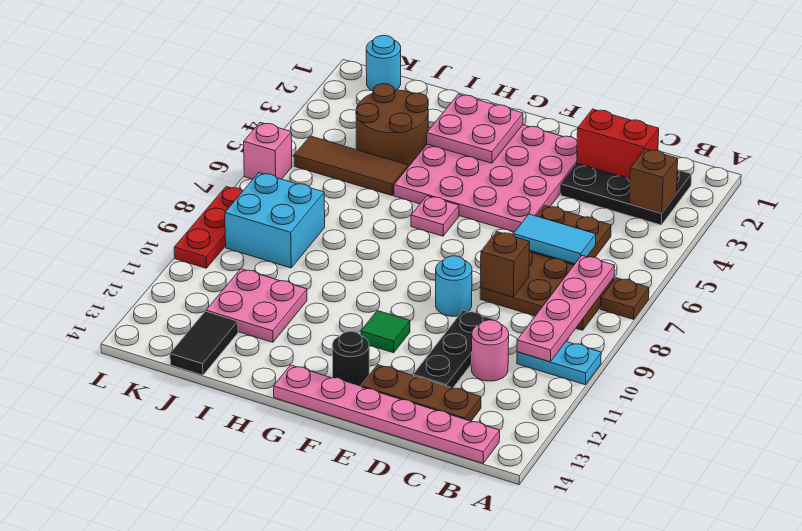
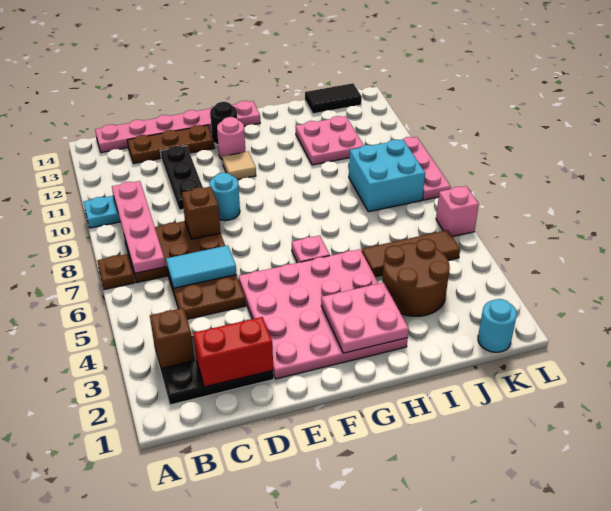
pink 1x1 round brick [471,320,509,381] -> pink 1x1 round brick moved to [217,117,245,160]
green 1x1 tile [361,311,410,353] -> tan 1x1 tile [222,152,256,180]
black 1x2 tile [170,311,238,375] -> black 1x2 tile turned to [305,83,362,114]
red 1x3 plate [174,186,243,268] -> pink 1x3 plate [403,137,451,200]

